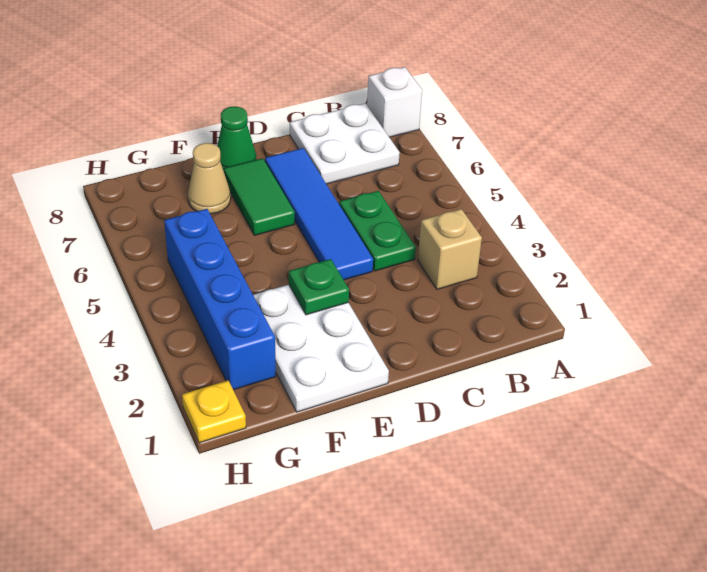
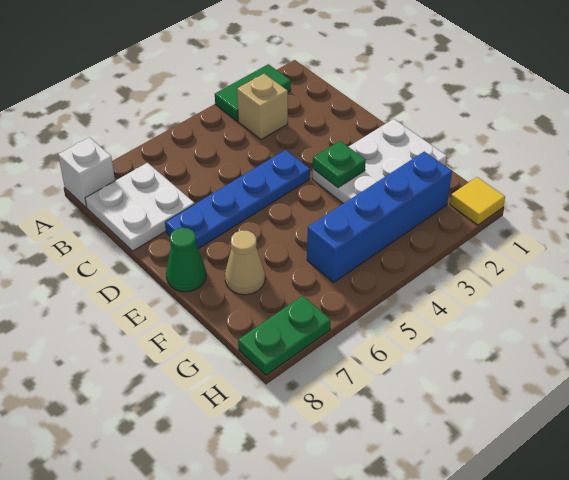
green 1x2 plate [339,191,416,271] -> green 1x2 plate moved to [238,296,331,375]
blue 1x4 tile [265,148,373,280] -> blue 1x4 plate [165,150,310,249]
green 1x2 tile [224,158,295,235] -> green 1x2 tile moved to [215,64,291,121]
yellow 1x1 plate [182,380,246,443] -> yellow 1x1 tile [450,177,505,225]

